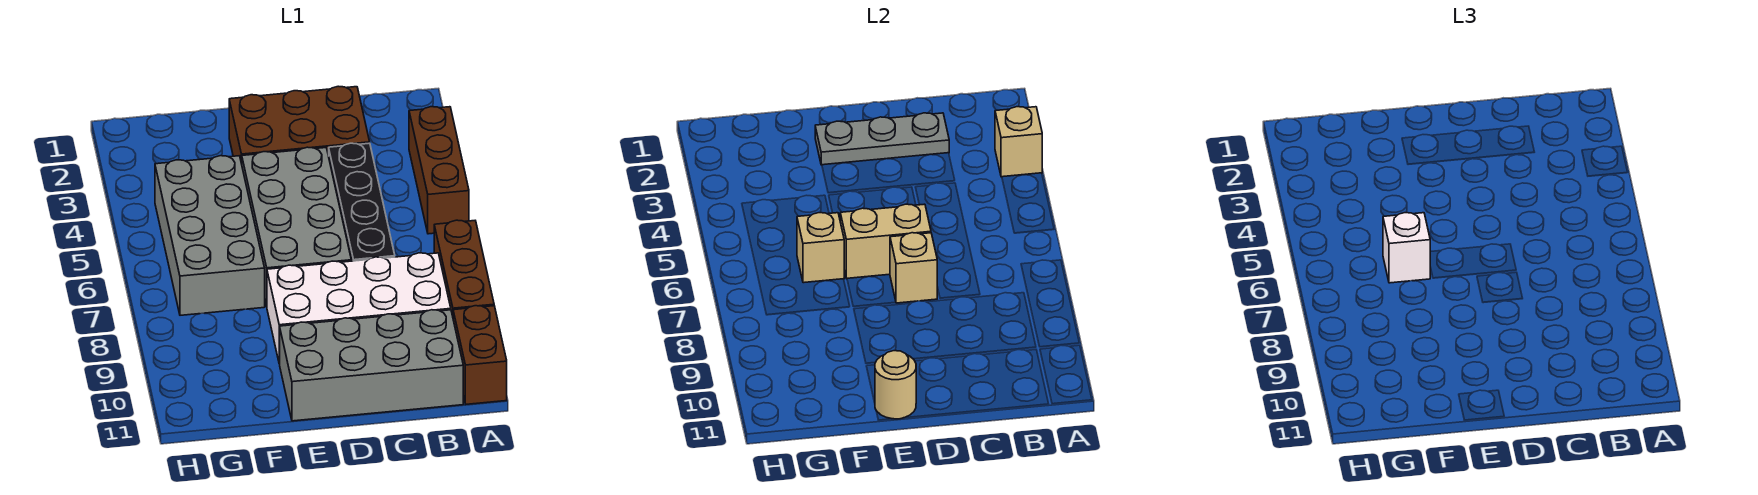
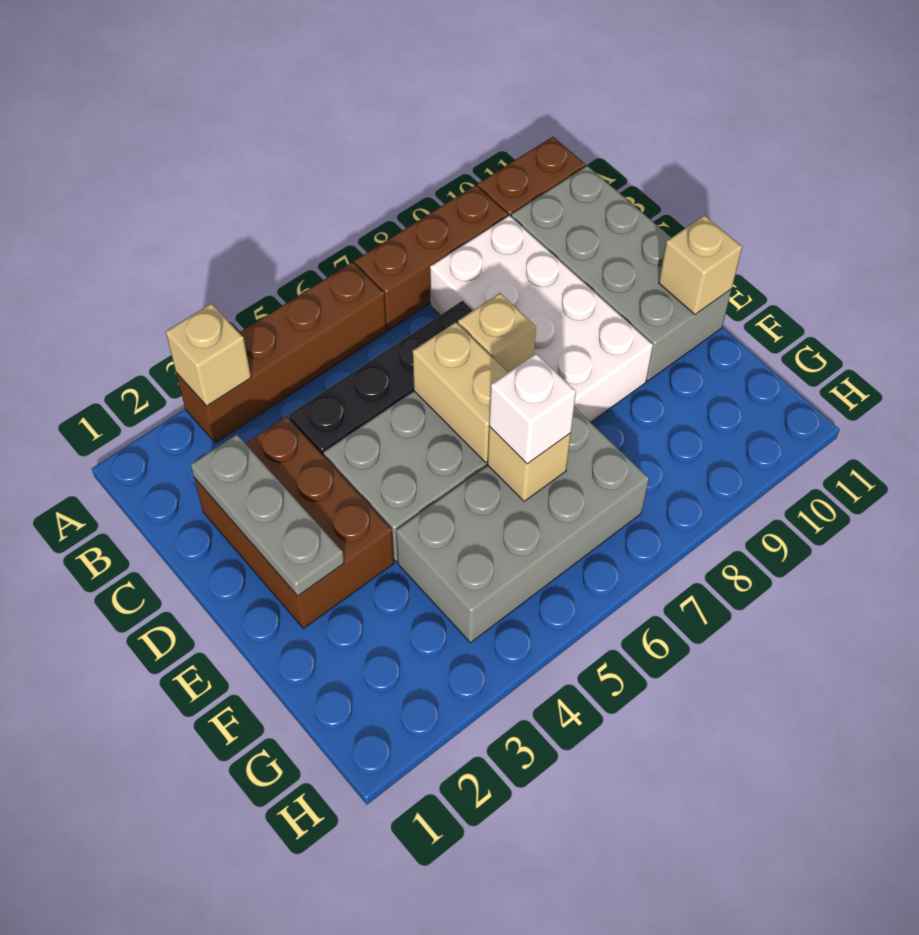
brown 1x3 brick [409,107,469,234] -> brown 1x4 brick [176,262,386,443]
tan 1x1 round brick [875,351,916,419] -> tan 1x1 brick [659,215,742,314]

